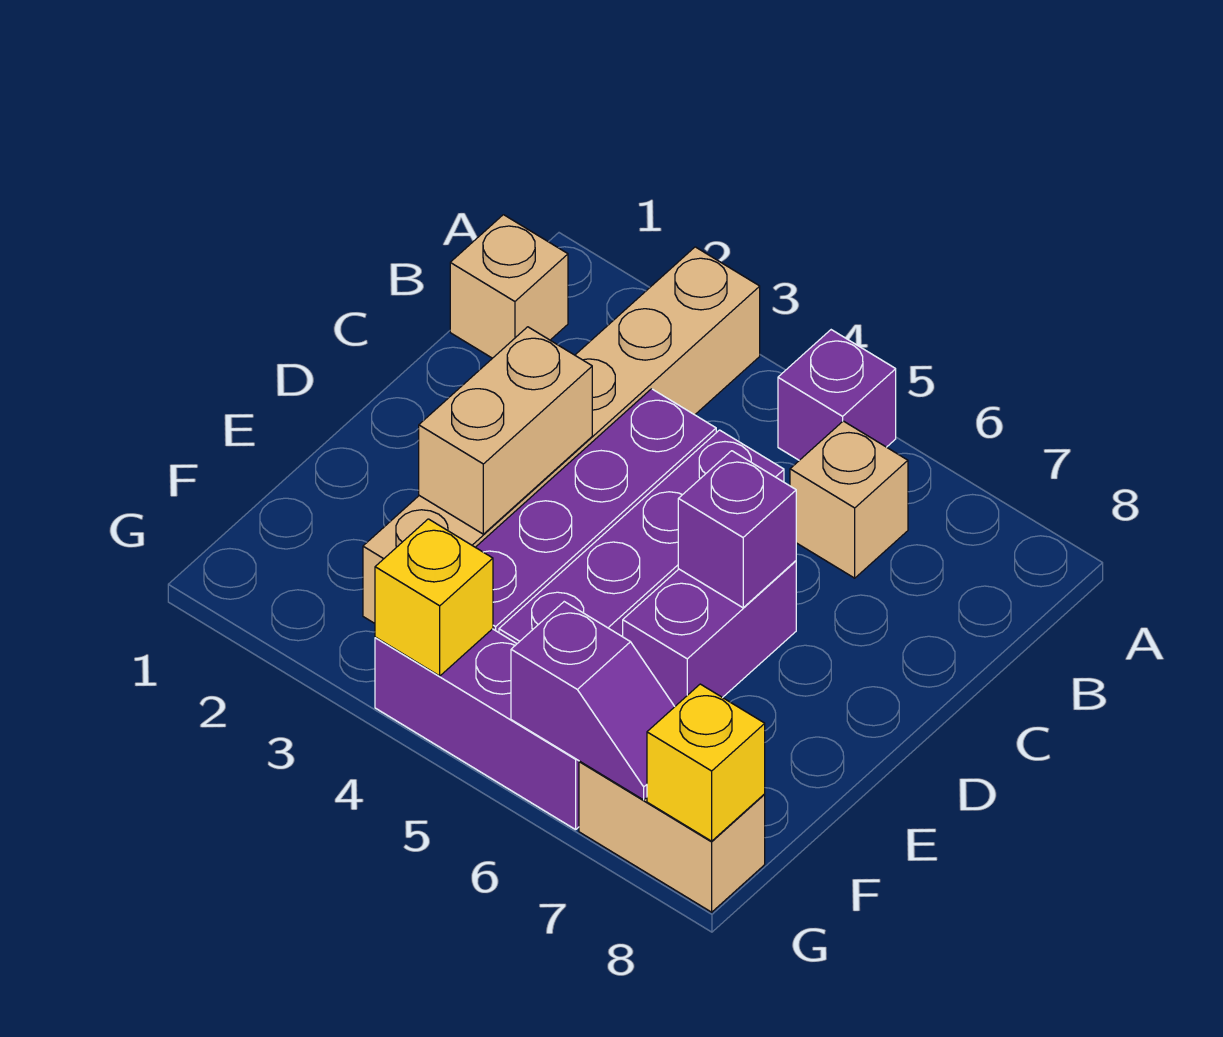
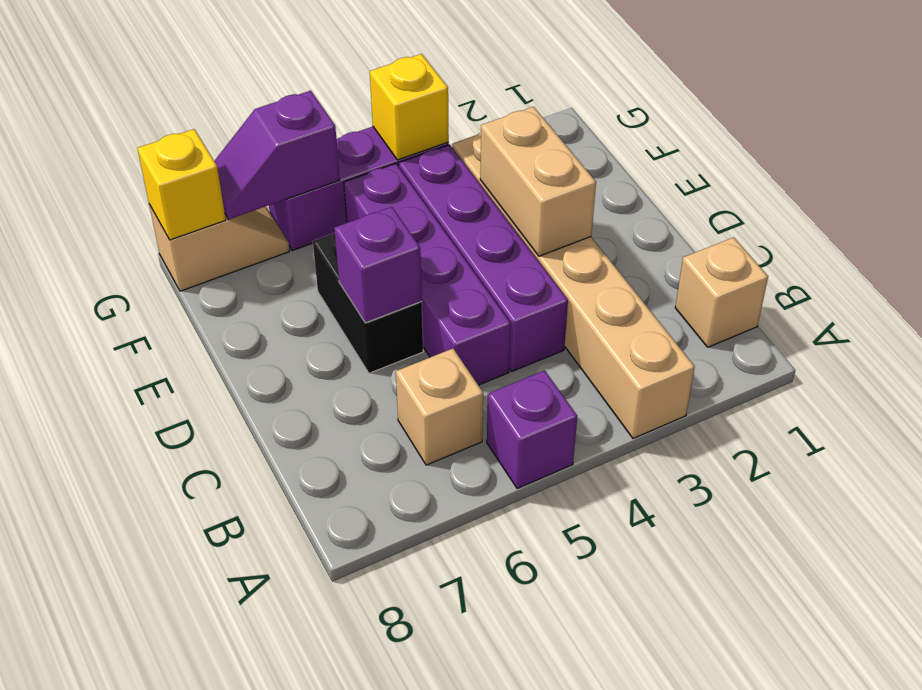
purple 1x2 brick [623,561,796,706] -> black 1x2 brick [313,233,423,373]
tan 1x2 brick [579,761,765,912] -> tan 1x2 slope [149,204,290,291]

